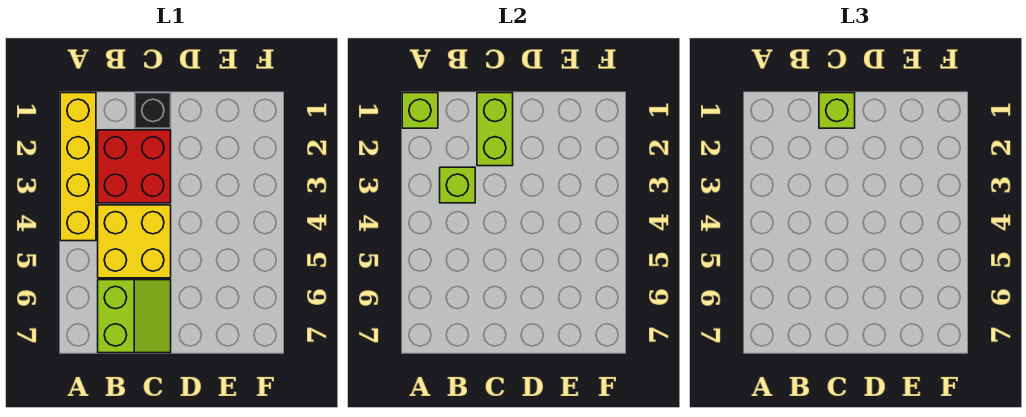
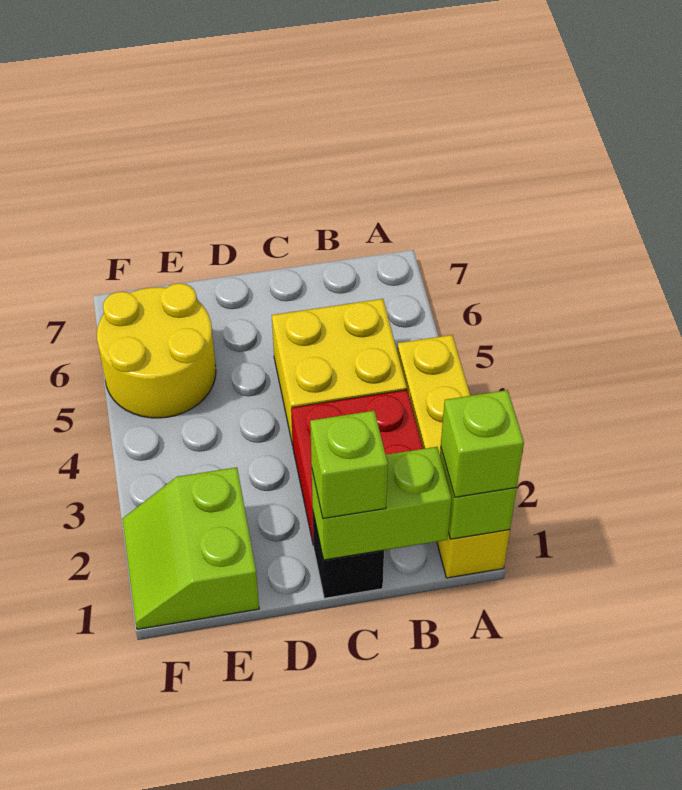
lime 1x1 brick [440,167,475,203] -> lime 1x1 brick moved to [441,390,524,497]
lime 2x2 slope [98,280,171,353] -> lime 2x2 slope moved to [122,467,259,629]
lime 1x2 brick [477,93,513,166] -> lime 1x2 brick turned to [312,447,452,560]
none -> yellow 2x2 round brick [97,283,216,418]

